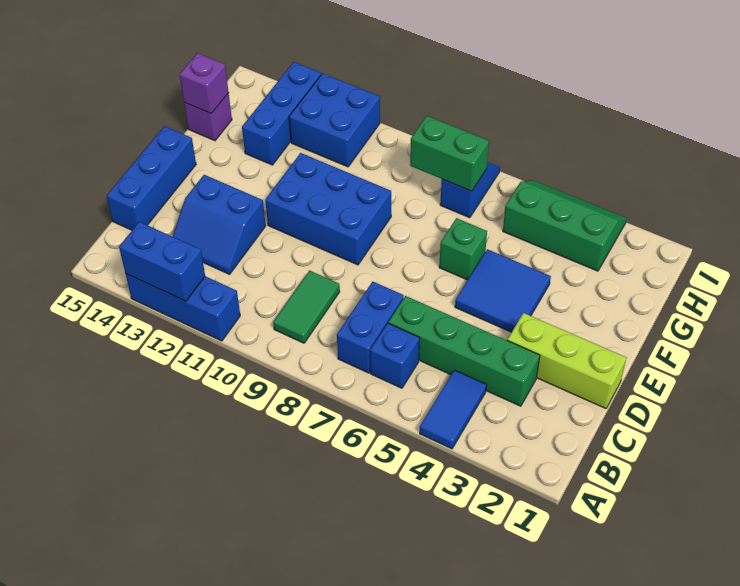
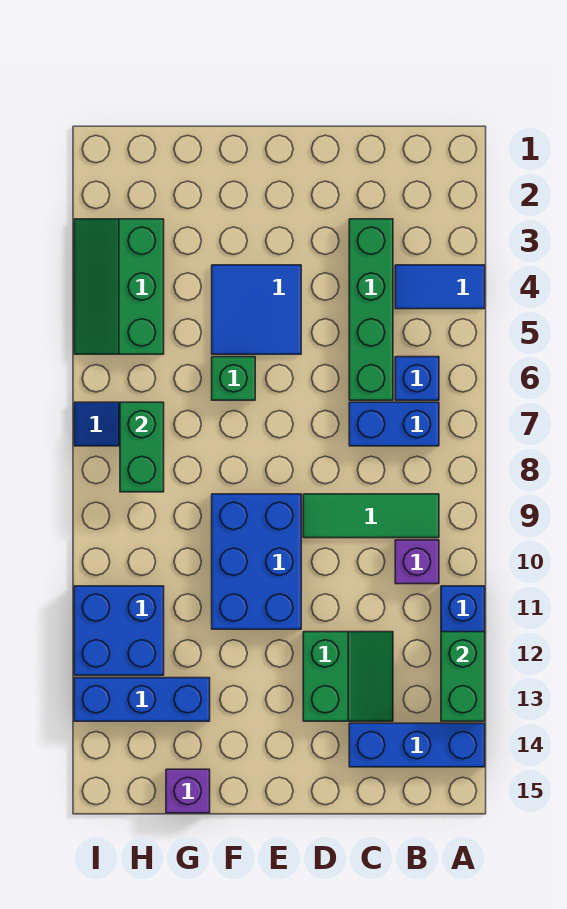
blue 1x2 brick [119,222,205,301] -> green 1x2 brick [441,632,485,721]
green 1x2 tile [273,271,340,343] -> green 1x3 tile [303,494,439,538]
blue 2x2 slope [173,175,266,274] -> green 2x2 slope [303,632,393,721]
blue 1x3 brick [107,126,196,230] -> blue 1x3 brick moved to [349,723,485,767]
lime 1x3 brick [507,313,626,409] -> none
purple 1x1 brick [179,53,229,113] -> purple 1x1 brick moved to [395,540,439,584]

